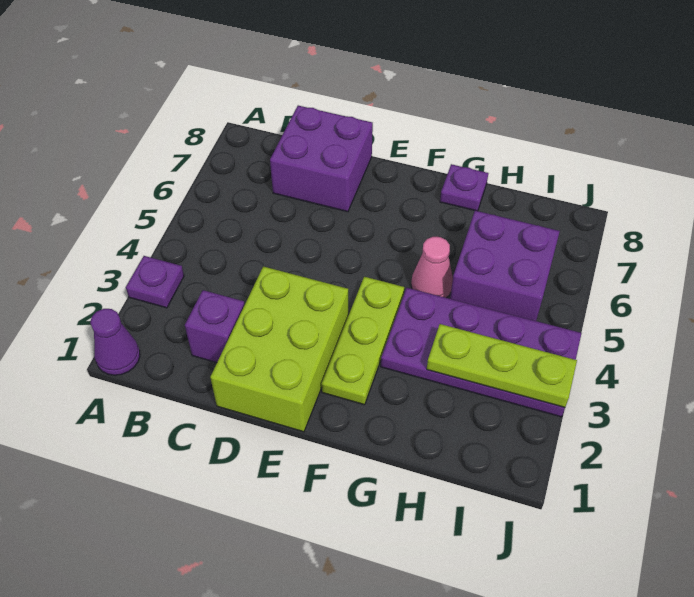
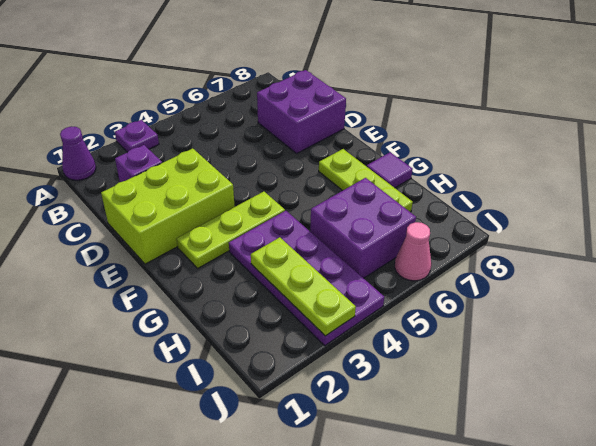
none -> lime 1x3 plate [319,149,413,212]
pink 1x1 cone [411,237,453,298] -> pink 1x1 cone moved to [395,222,431,281]
purple 1x1 plate [440,164,488,211] -> purple 1x1 tile [367,152,413,188]

